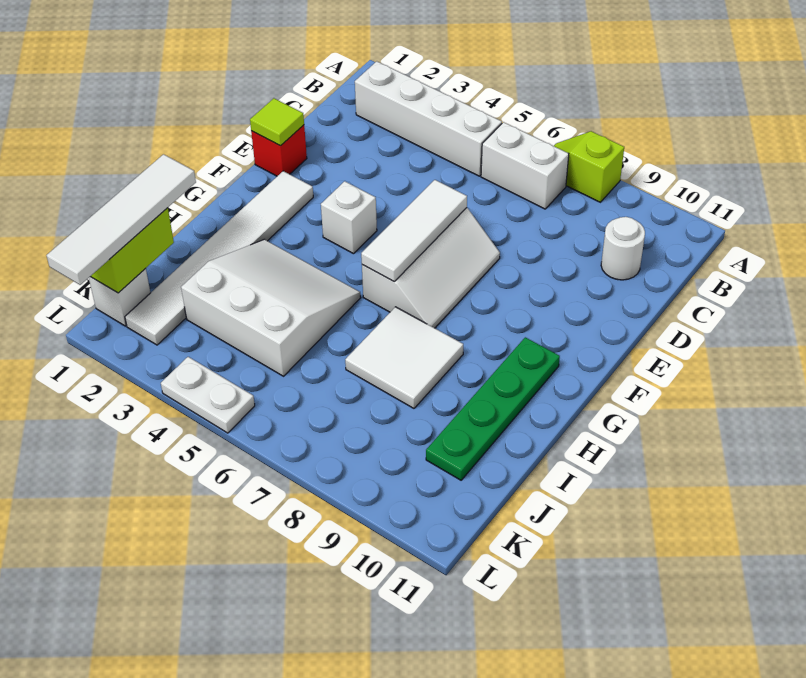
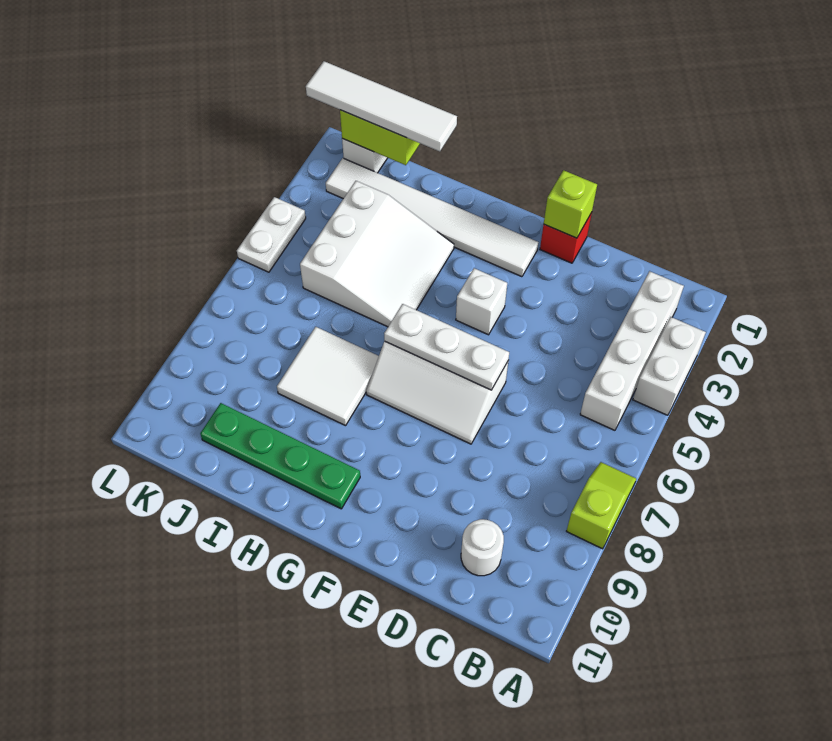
white 1x2 brick [481,122,569,209] -> white 1x2 brick moved to [633,317,706,415]
lime 1x1 tile [250,98,304,146] -> lime 1x1 brick [544,170,597,238]
white 1x3 tile [361,180,467,281] -> white 1x3 plate [384,304,509,390]

